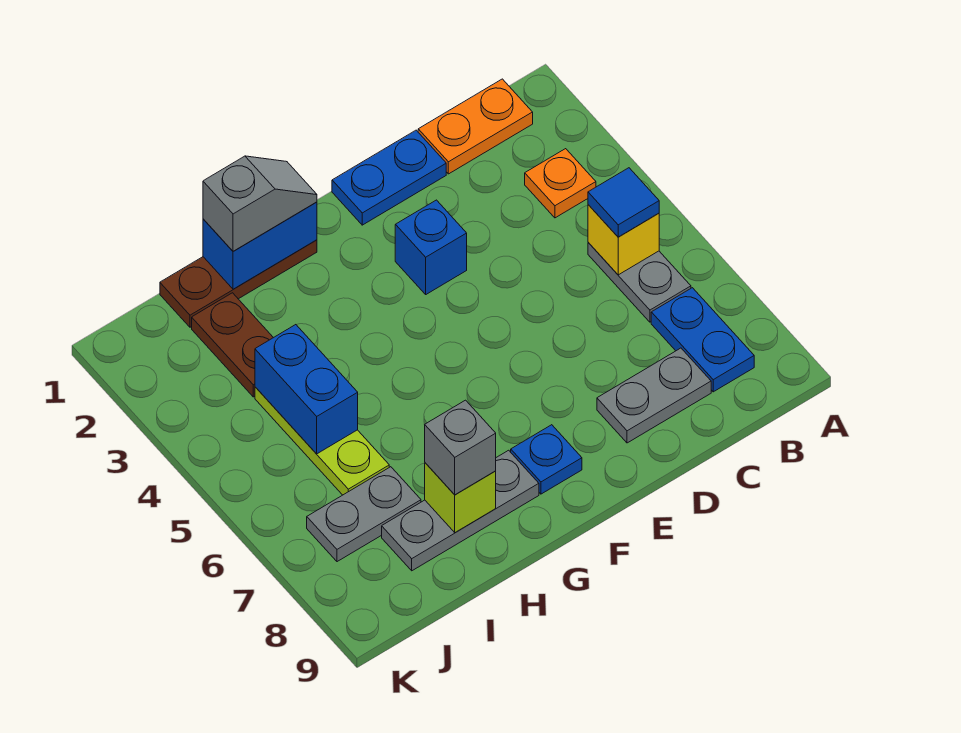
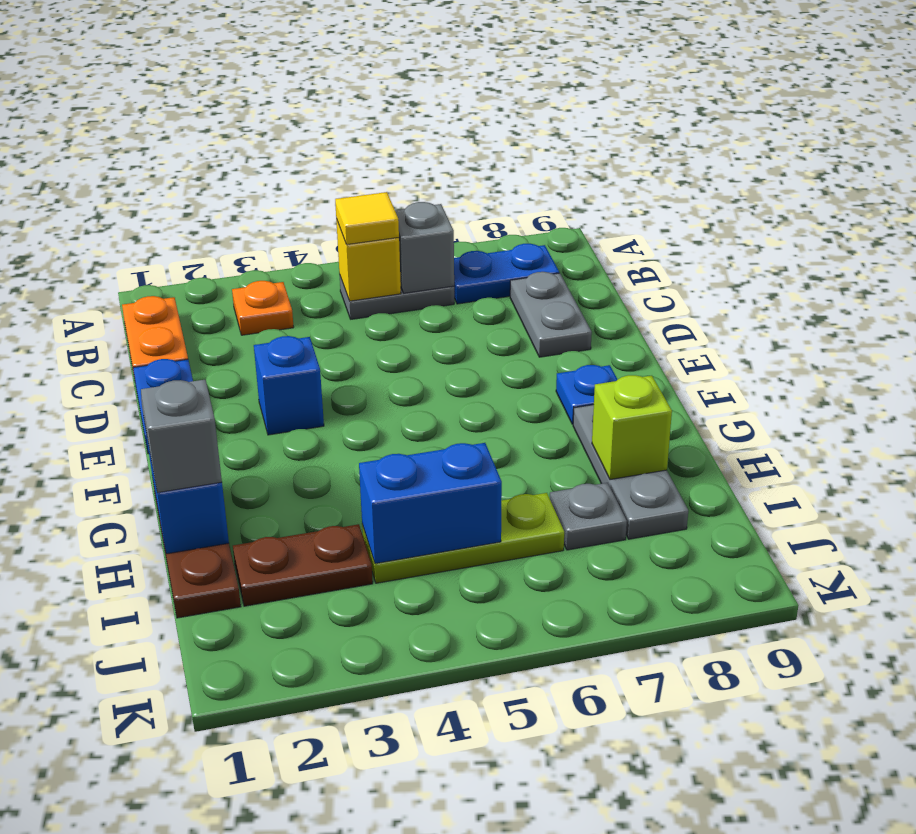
blue 1x1 tile [588,168,659,237] -> yellow 1x1 tile [335,192,399,245]
grey 1x1 brick [425,400,496,495] -> grey 1x1 brick moved to [395,202,454,293]
grey 1x2 plate [307,467,421,562] -> grey 1x1 plate [550,483,627,550]

